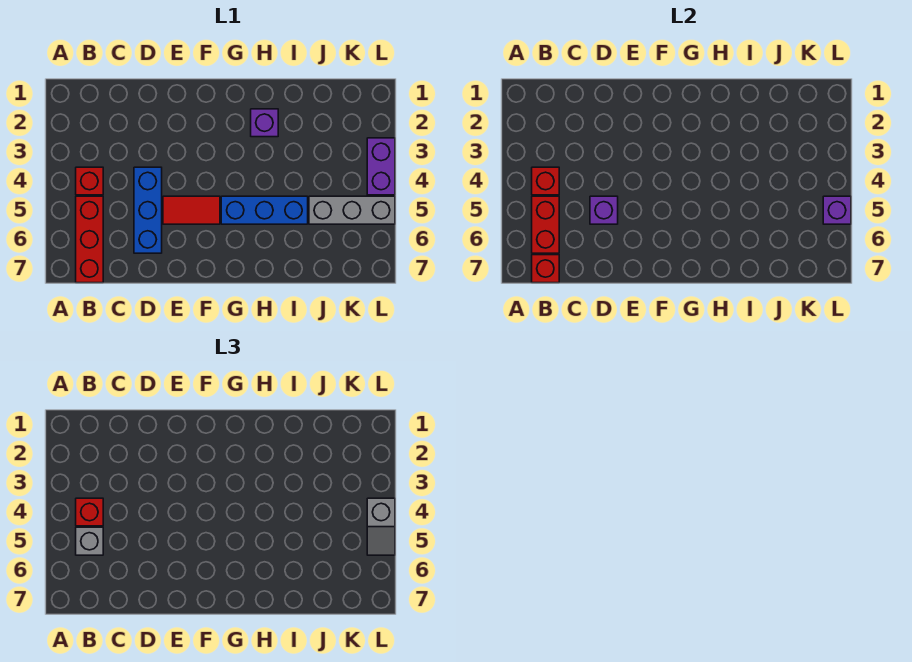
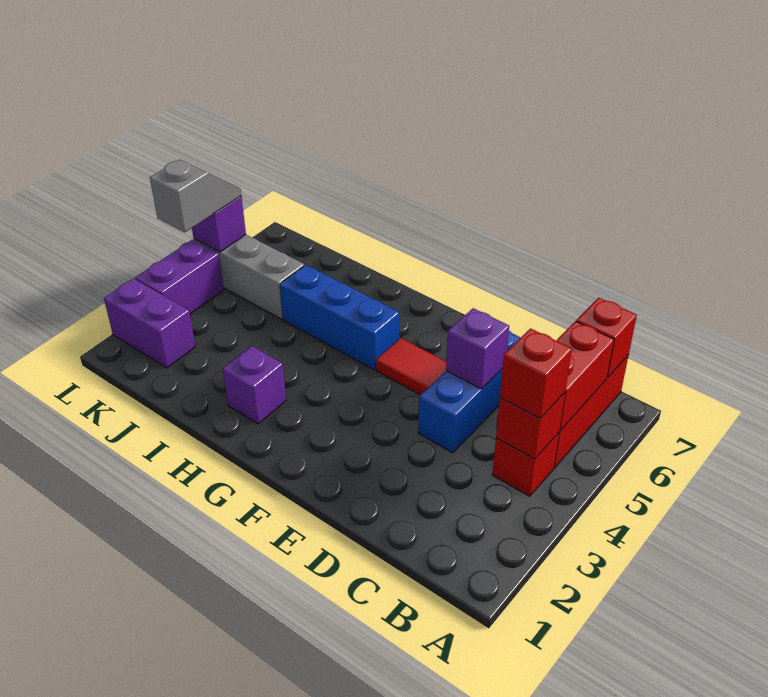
grey 1x1 brick [76,527,103,555] -> none
none -> purple 1x2 brick [104,279,196,368]

